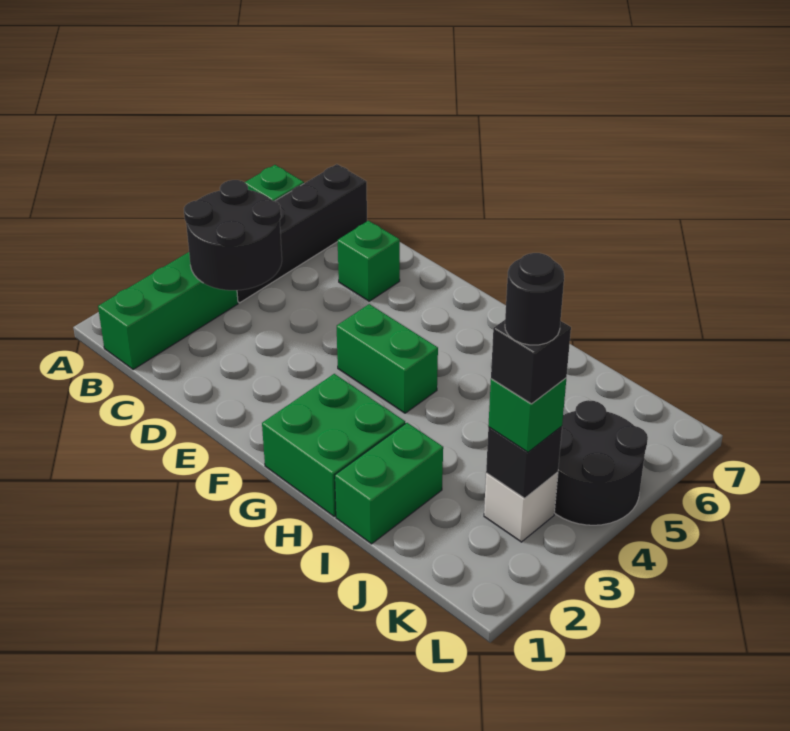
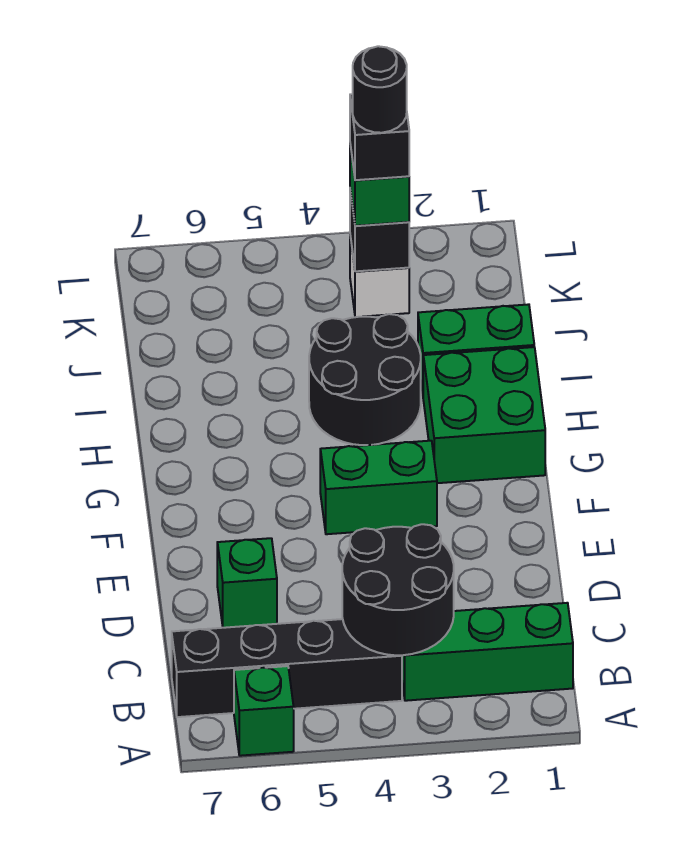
green 1x2 brick [337,304,438,413] -> green 1x2 brick turned to [320,441,437,534]
black 2x2 round brick [554,400,648,525] -> black 2x2 round brick moved to [309,314,421,445]

